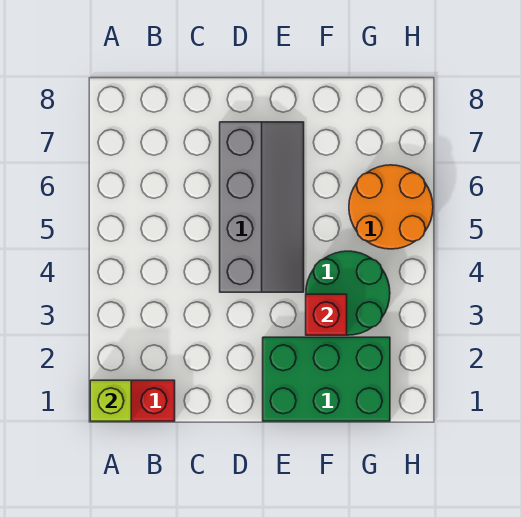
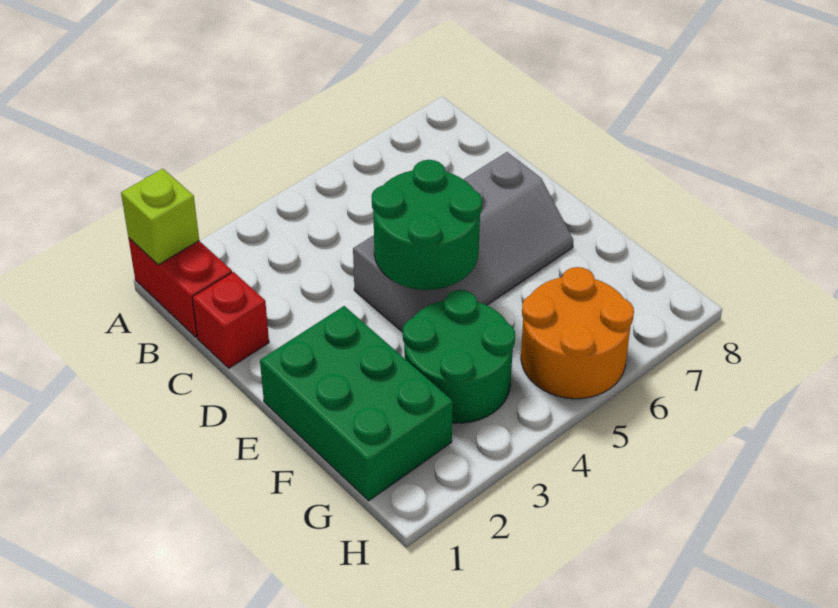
none -> green 2x2 round brick [372,160,482,290]
red 1x1 brick [306,294,347,335] -> red 1x1 brick moved to [192,272,269,368]

